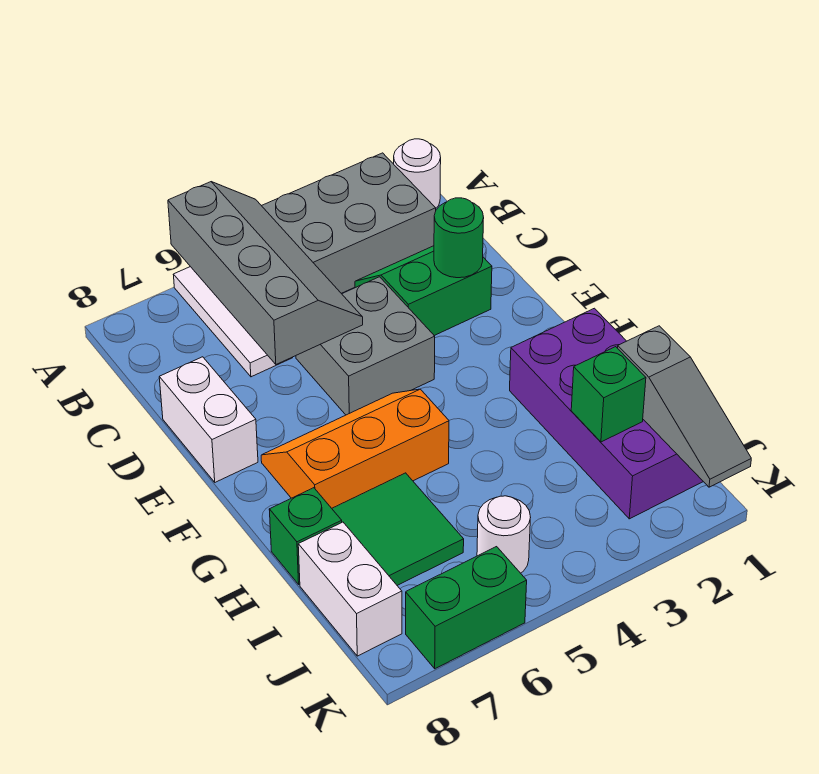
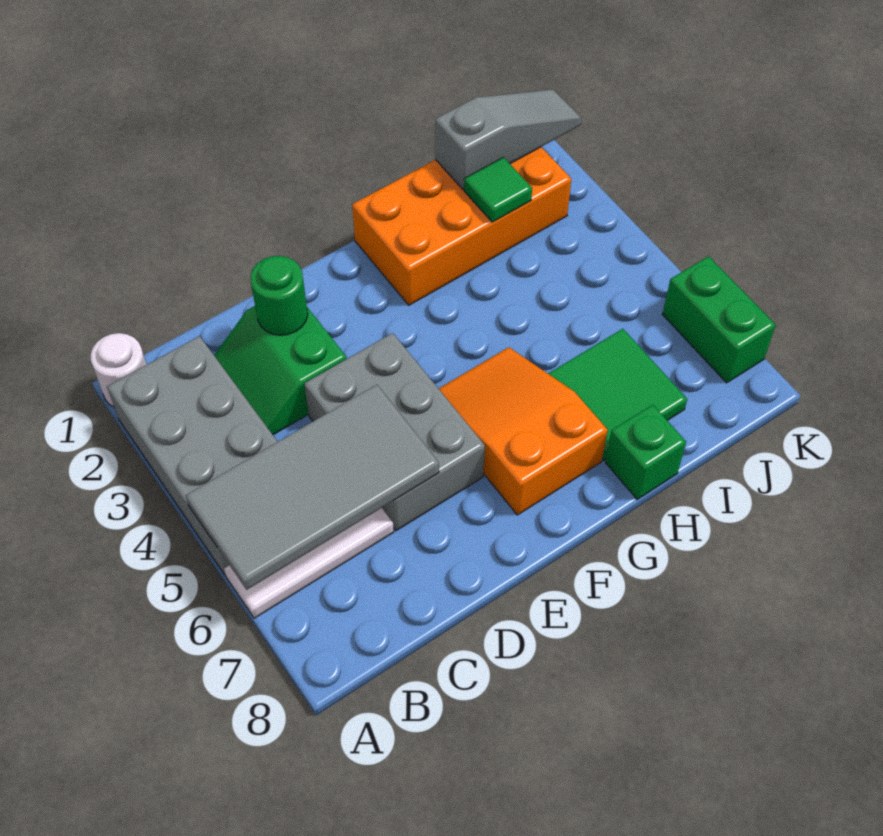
grey 2x4 slope [168,182,363,364] -> grey 2x4 tile [186,385,439,590]
grey 2x2 brick [296,277,435,415] -> grey 2x3 brick [304,333,485,531]
white 1x2 brick [159,357,258,482] -> none
orange 2x3 slope [261,389,449,508] -> orange 2x3 slope turned to [439,347,608,515]
purple 2x4 brick [510,308,703,519] -> orange 2x4 brick [352,147,571,305]
green 1x1 brick [571,347,646,442] -> green 1x1 tile [464,157,532,222]
white 1x2 brick [298,522,402,656] -> none
white 1x1 round brick [477,496,531,573] -> none

